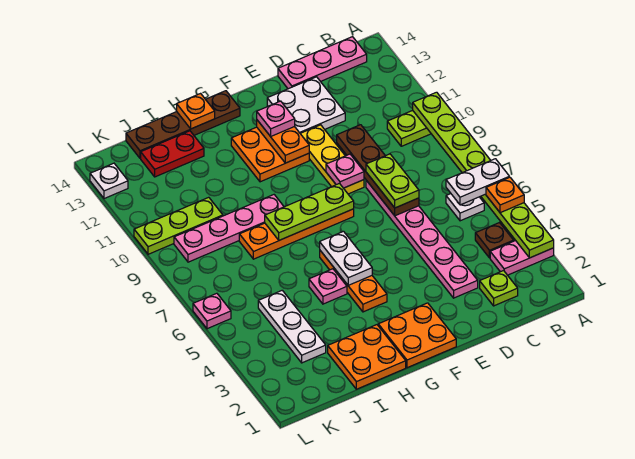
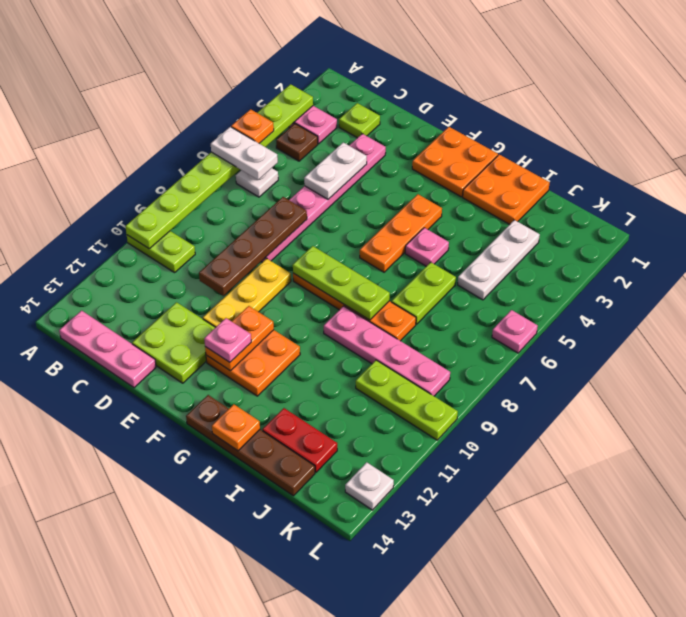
lime 1x2 plate [366,154,419,208] -> lime 1x2 plate moved to [392,262,456,324]
white 2x2 plate [267,77,345,133] -> lime 2x2 plate [132,302,216,383]
pink 1x1 plate [326,154,364,188] -> none
white 1x2 plate [320,231,372,285] -> white 1x2 plate moved to [304,143,367,199]

